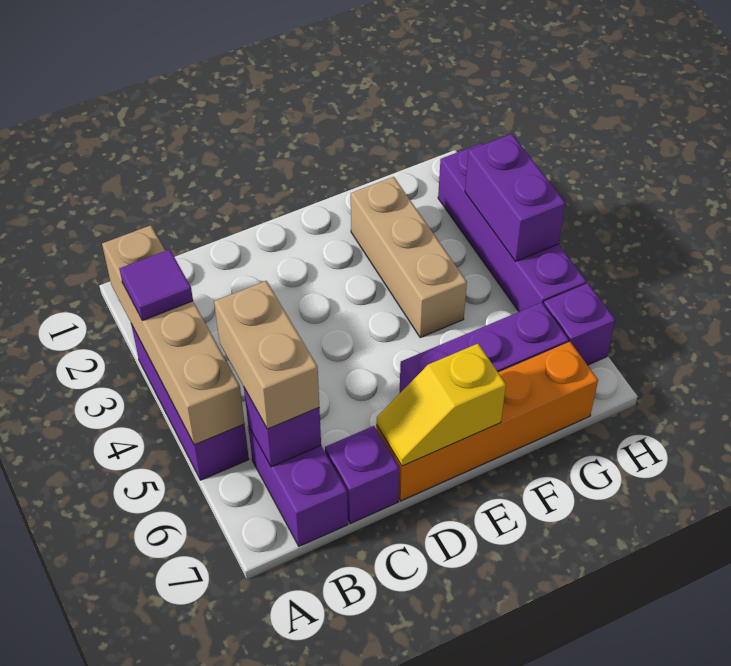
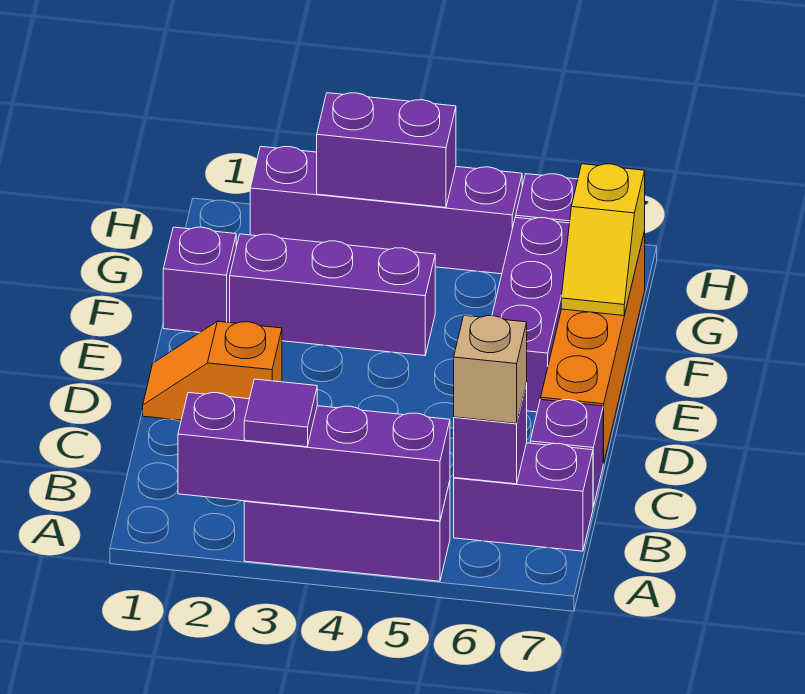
tan 1x4 brick [102,225,244,445] -> purple 1x4 brick [178,393,450,521]
tan 1x2 brick [214,281,319,429] -> tan 1x1 brick [454,315,527,423]
none -> orange 1x2 slope [143,321,282,420]
yellow 1x2 slope [376,344,506,466] -> yellow 1x2 slope moved to [561,164,645,316]
none -> purple 1x1 brick [163,227,236,332]
tan 1x3 brick [351,177,467,338] -> purple 1x3 brick [230,234,435,356]

